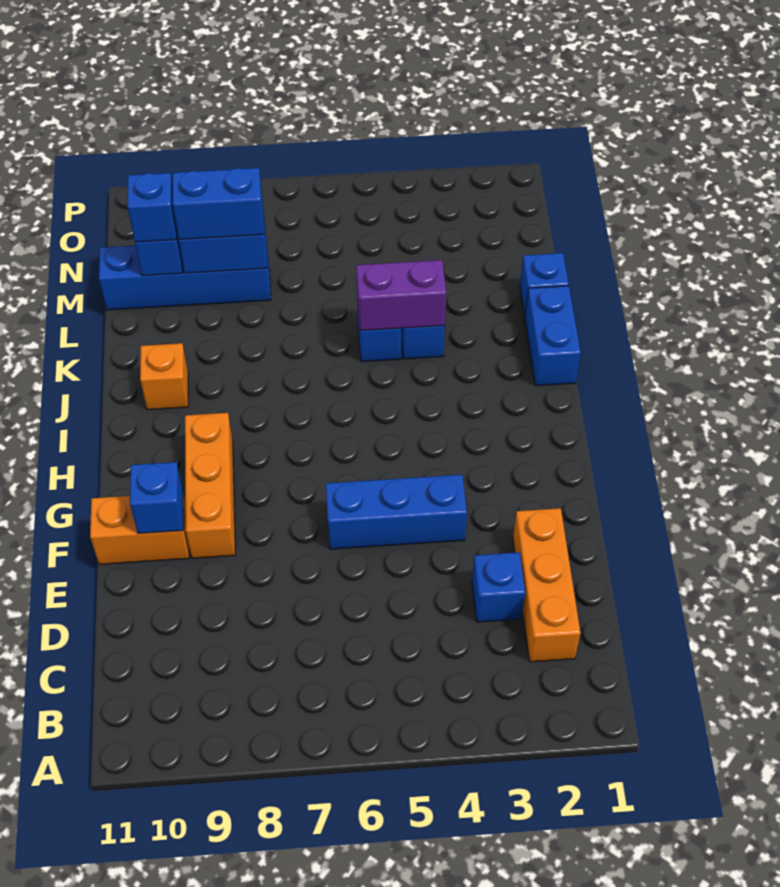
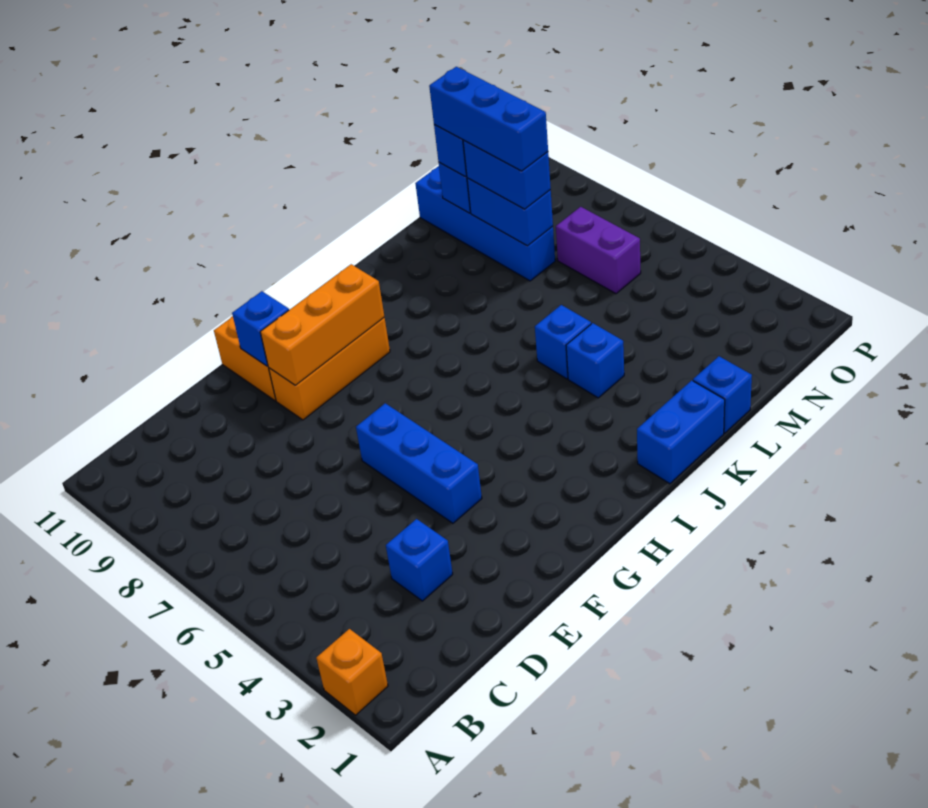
orange 1x3 brick [513,508,581,662] -> orange 1x3 brick moved to [260,264,384,385]
orange 1x1 brick [140,343,188,410] -> orange 1x1 brick moved to [316,629,388,715]
purple 1x2 brick [356,260,446,331] -> purple 1x2 brick moved to [556,207,641,294]
none -> blue 1x3 brick [429,67,548,171]

